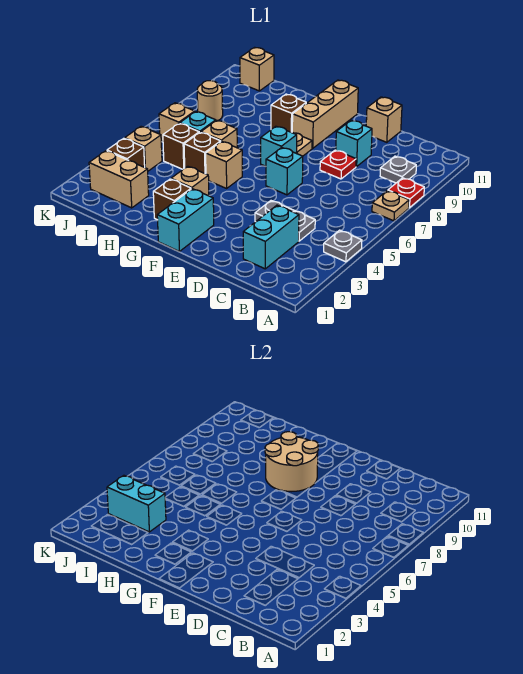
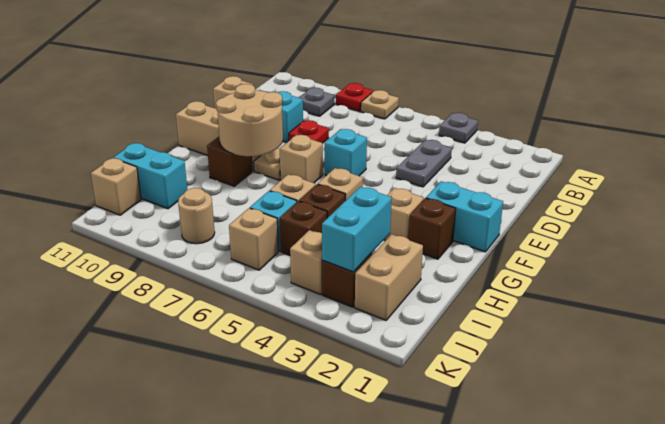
cyan 1x2 brick [243,205,299,269] -> cyan 1x2 brick moved to [114,143,187,209]
cyan 1x1 brick [261,126,297,166] -> tan 1x1 brick [280,135,323,183]

